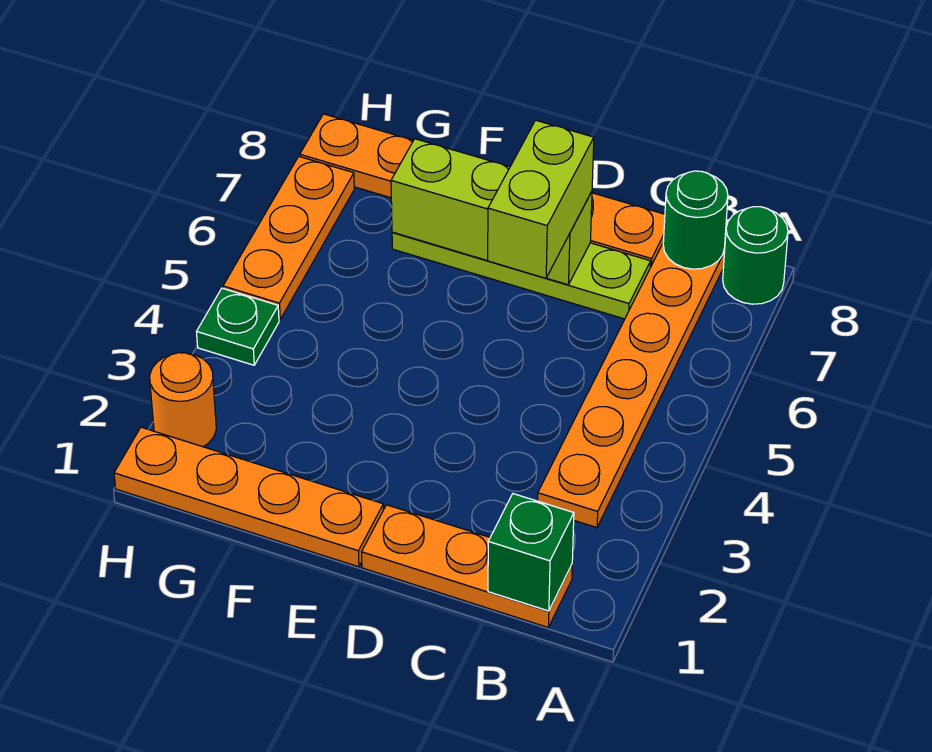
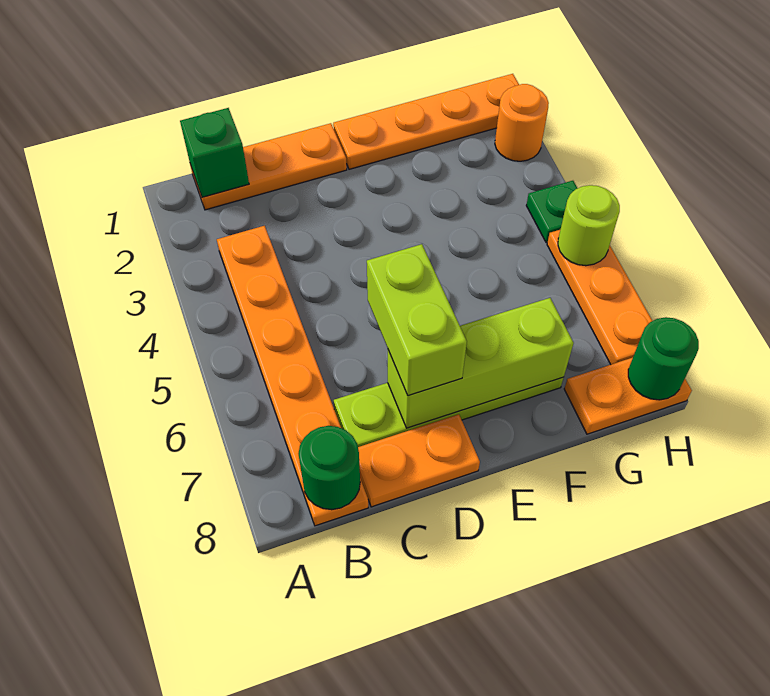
green 1x1 round brick [723,207,788,304] -> green 1x1 round brick moved to [628,317,699,400]
none -> lime 1x1 round brick [558,185,620,266]

